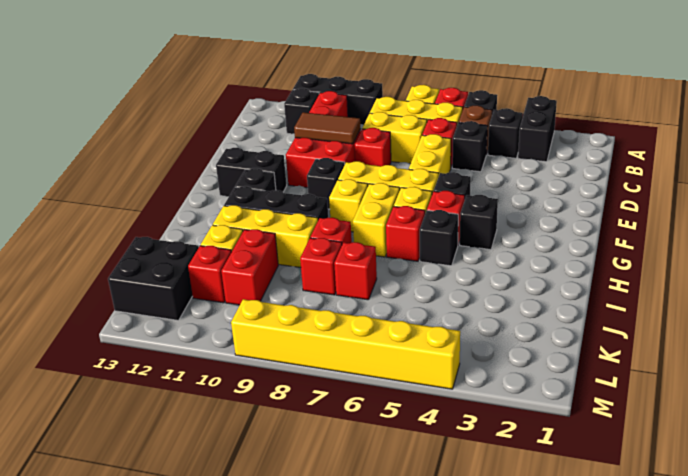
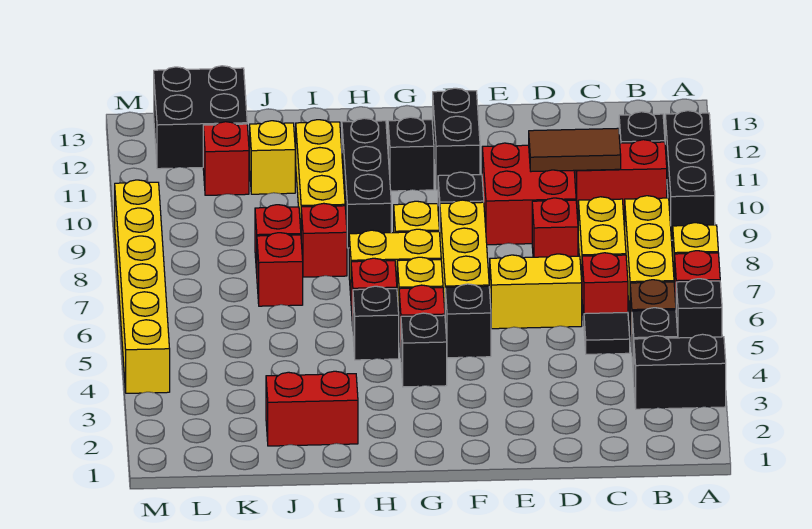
black 1x1 brick [452,121,487,172] -> black 1x1 tile [584,312,630,354]
brown 1x2 tile [294,112,361,144] -> brown 1x2 tile turned to [529,128,621,172]
red 1x2 brick [221,229,278,305] -> red 1x2 brick moved to [266,371,358,446]

